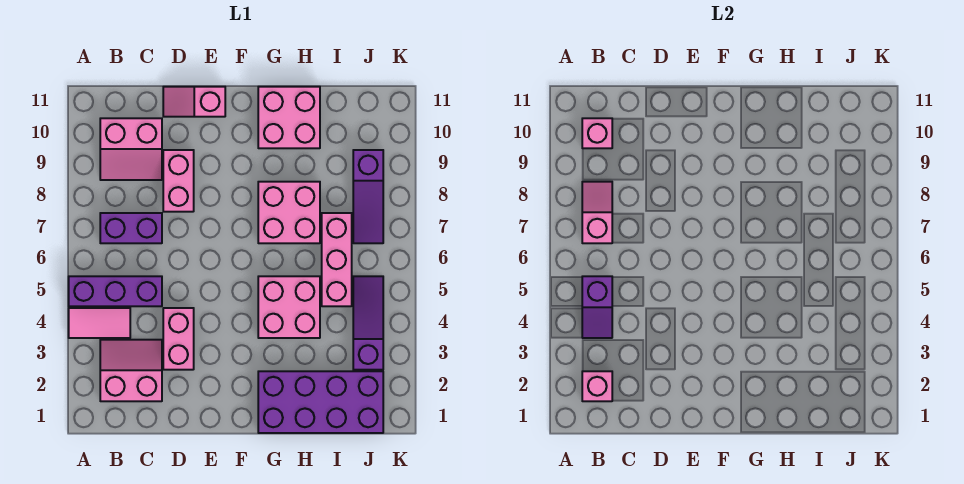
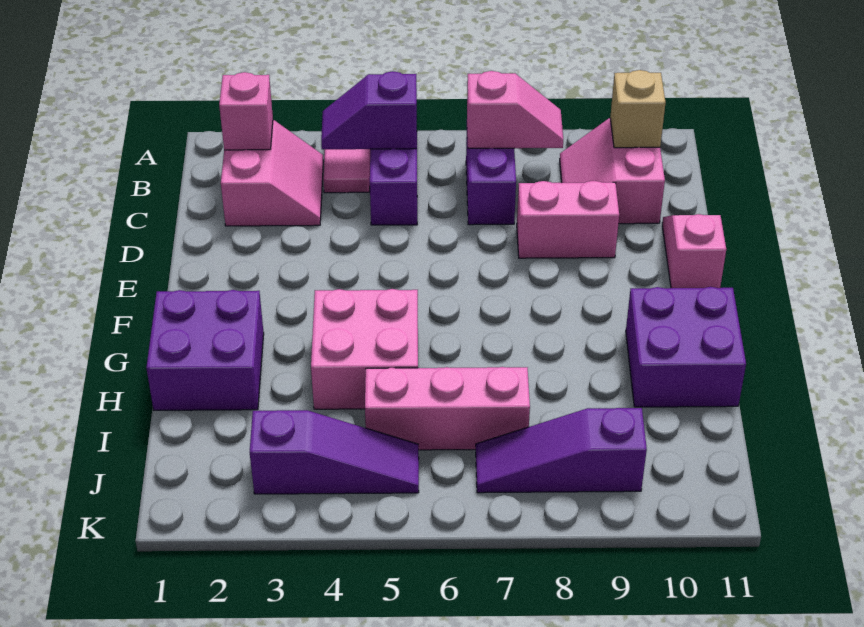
pink 1x1 brick [582,118,612,148] -> tan 1x1 brick [610,70,666,148]
pink 1x2 brick [163,308,194,370] -> none
purple 2x4 brick [258,371,383,433] -> purple 2x2 brick [146,290,264,410]
pink 2x2 brick [258,182,320,243] -> none
pink 2x2 brick [258,87,320,148] -> purple 2x2 brick [626,287,746,407]

